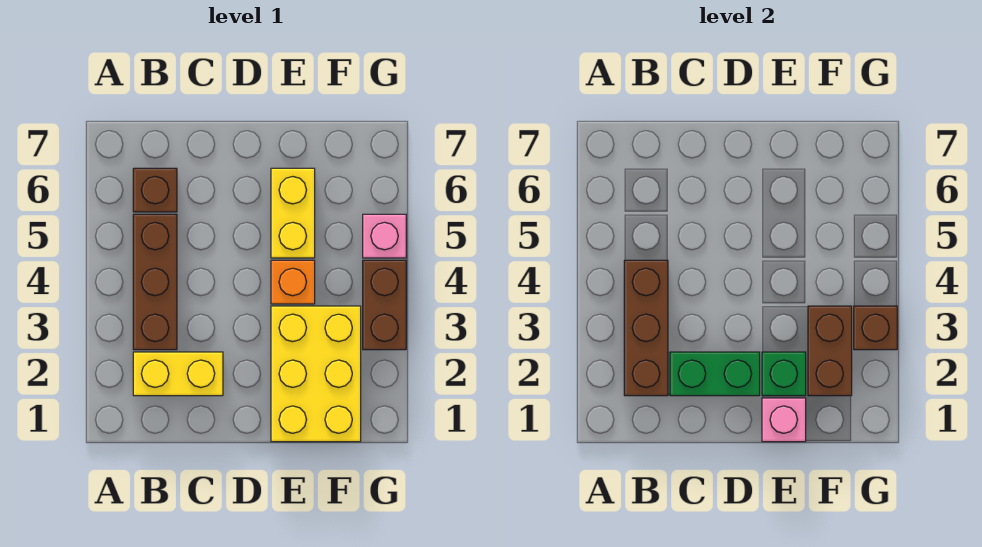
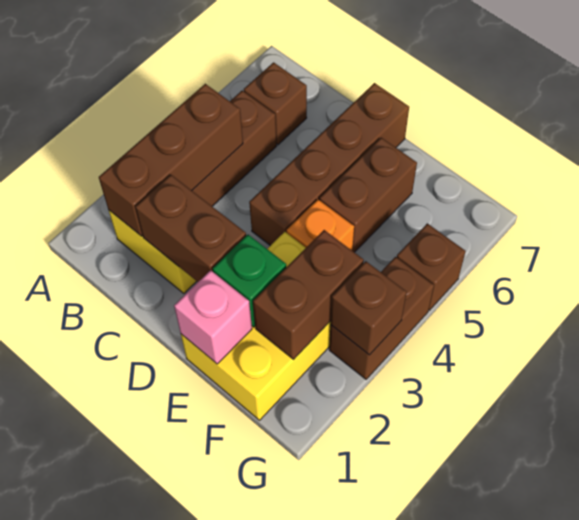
green 1x2 brick [670,352,760,396] -> brown 1x2 brick [135,175,246,282]
none -> brown 1x4 brick [249,83,409,246]
yellow 1x2 brick [271,168,315,258] -> brown 1x2 brick [319,138,417,252]
pink 1x1 brick [363,214,406,258] -> brown 1x1 brick [397,223,465,310]

